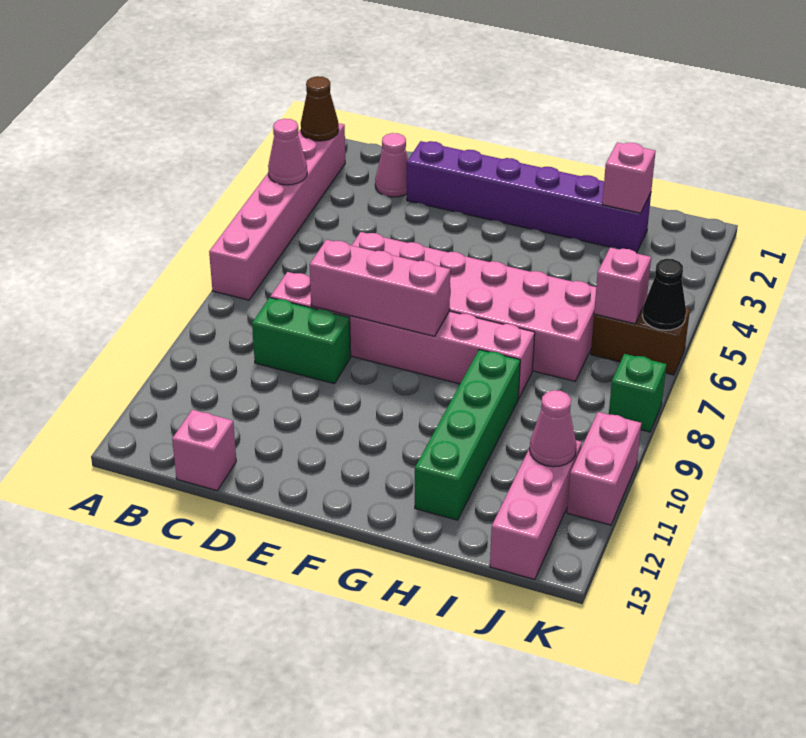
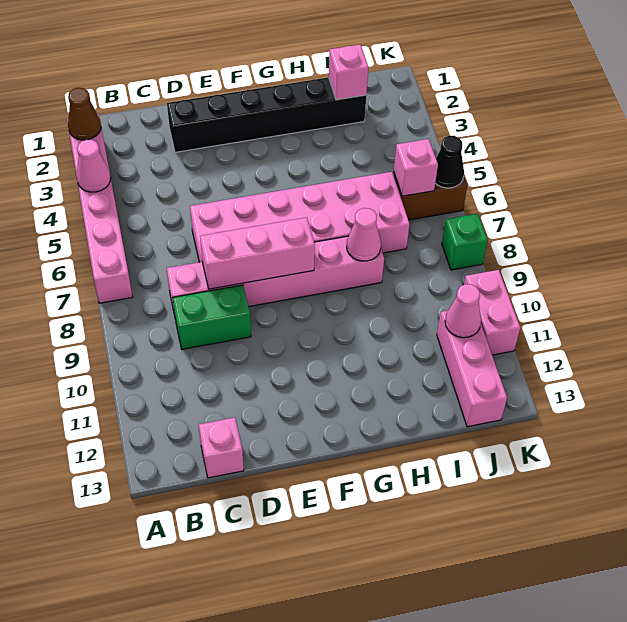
pink 1x1 cone [375,133,408,197] -> pink 1x1 cone moved to [347,208,381,261]
purple 1x6 brick [407,141,651,253] -> black 1x6 brick [167,77,366,152]
green 1x4 brick [415,350,520,520] -> none

